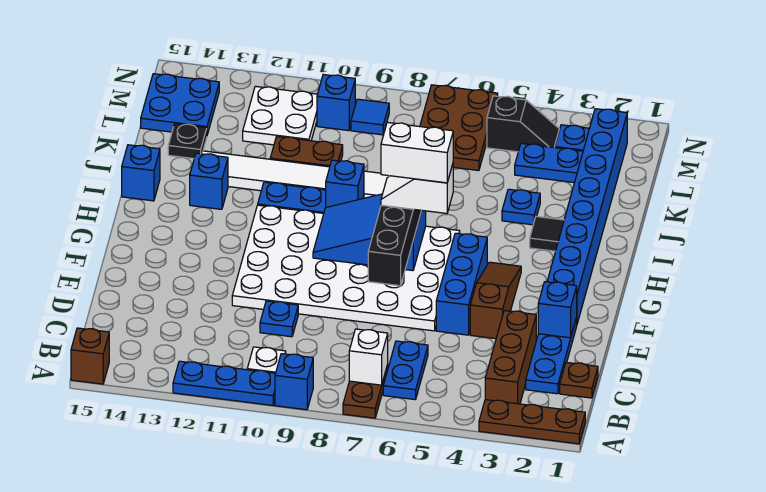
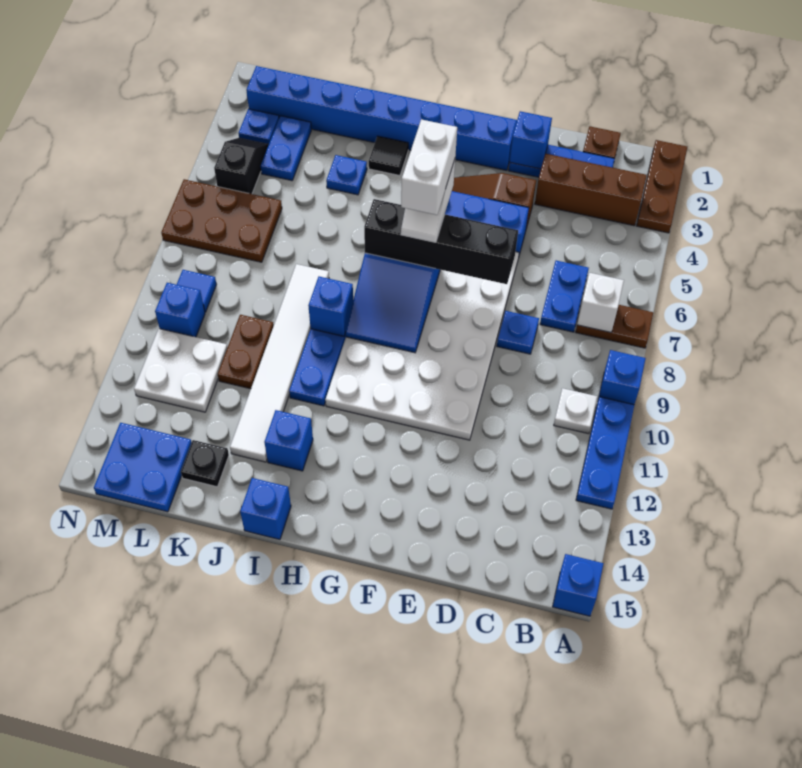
brown 1x1 brick [71,328,109,384] -> blue 1x1 brick [553,554,604,616]
blue 1x2 plate [383,341,428,400] -> blue 1x2 plate turned to [540,261,589,332]
blue 1x1 plate [260,301,298,337] -> blue 1x1 plate moved to [497,311,539,354]

